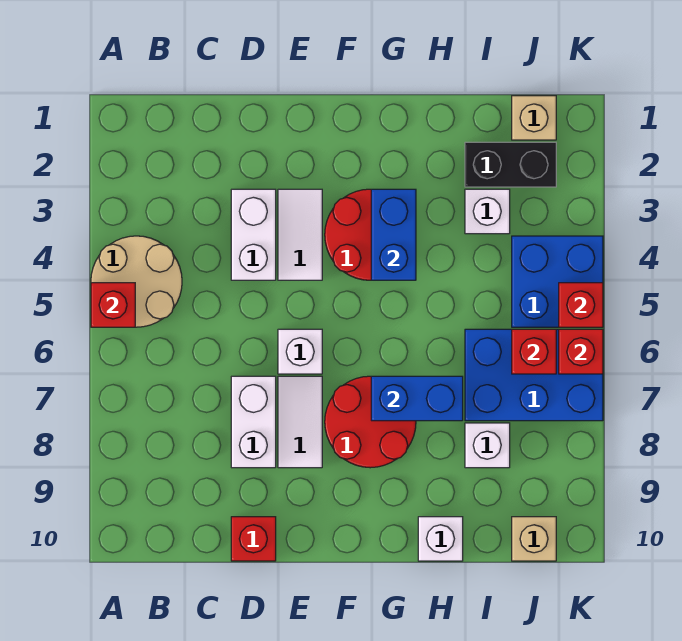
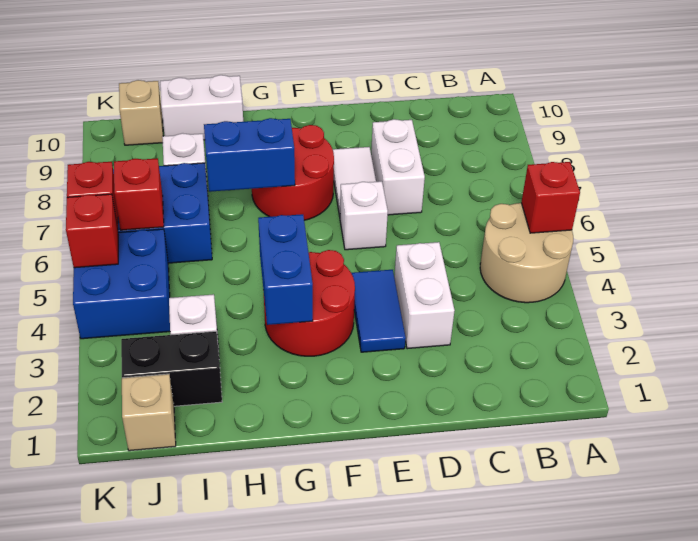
red 1x1 brick [231,517,276,561] -> none
white 1x2 tile [278,189,322,280] -> blue 1x2 tile [351,270,406,352]
white 1x1 brick [418,517,463,561] -> white 1x2 brick [160,75,243,140]

